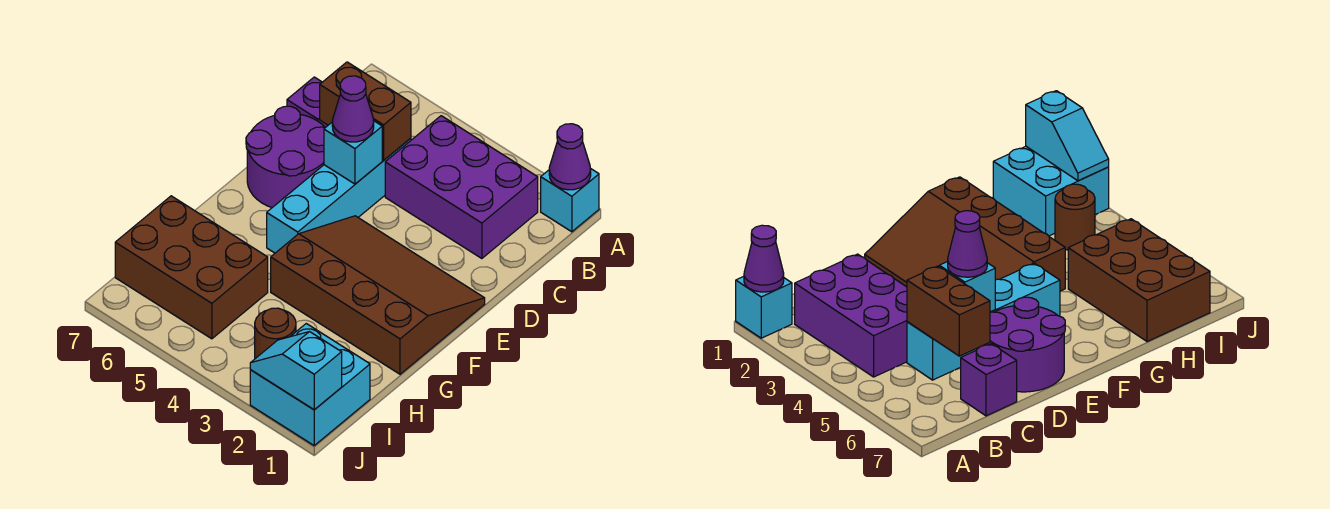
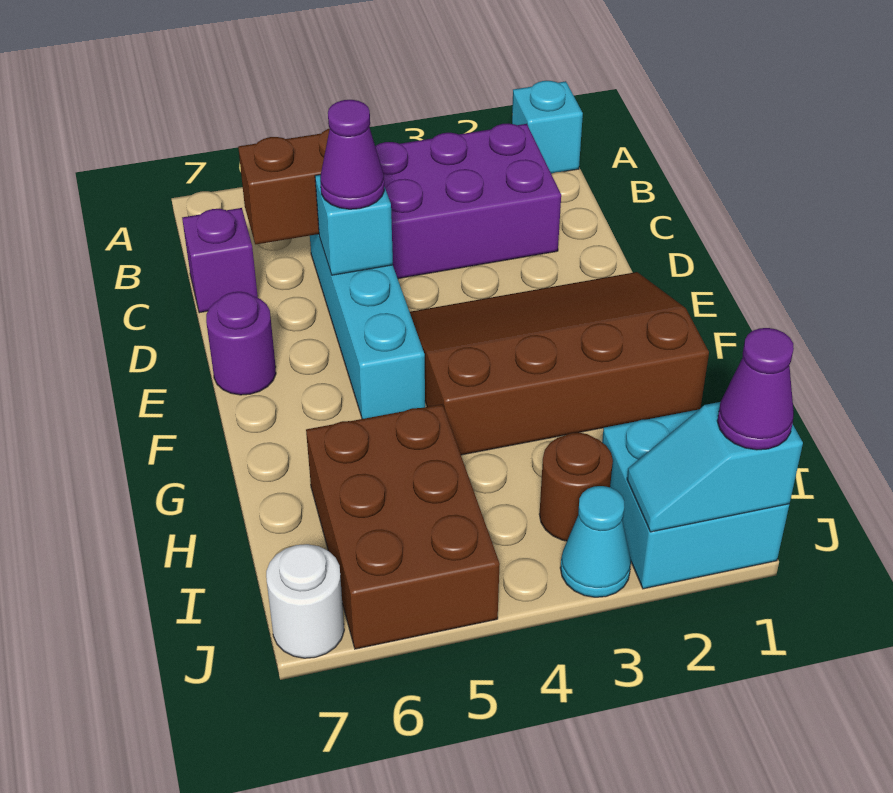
purple 1x1 cone [549,124,591,190] -> purple 1x1 cone moved to [717,328,794,450]
purple 2x2 round brick [246,106,325,208] -> purple 1x1 round brick [206,292,276,395]
brown 2x3 brick [115,196,268,339] -> brown 2x3 brick turned to [306,404,500,649]
none -> cyan 1x1 cone [560,486,631,597]
none -> white 1x1 round brick [266,544,344,658]

